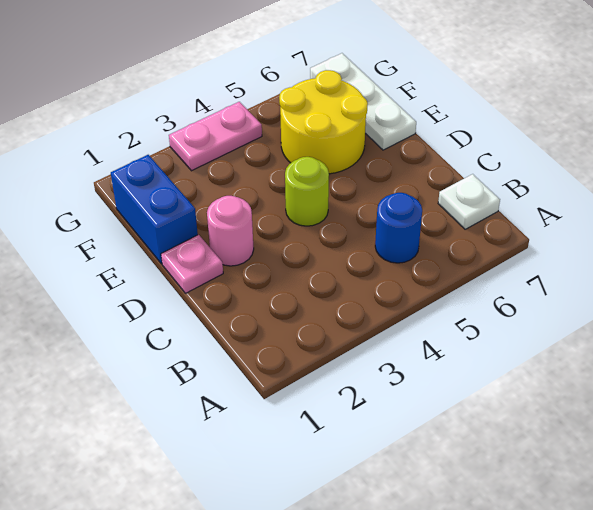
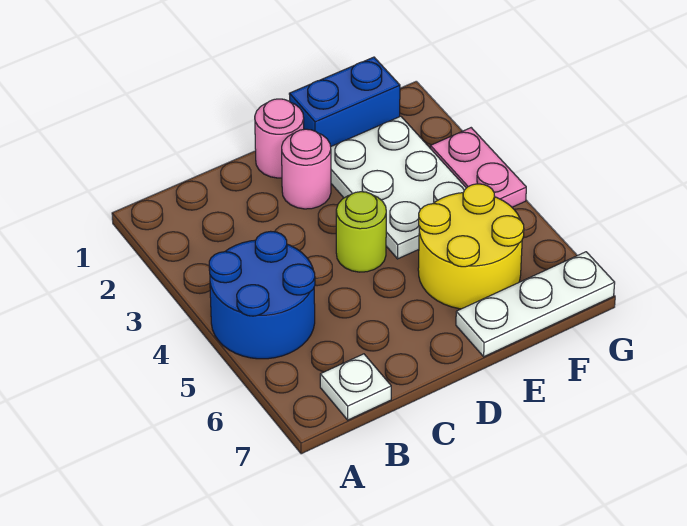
blue 1x1 round brick [375,193,422,263] -> blue 2x2 round brick [209,231,315,359]
pink 1x1 plate [161,235,223,293] -> pink 1x1 round brick [255,99,304,178]
none -> white 2x3 plate [331,116,466,259]

